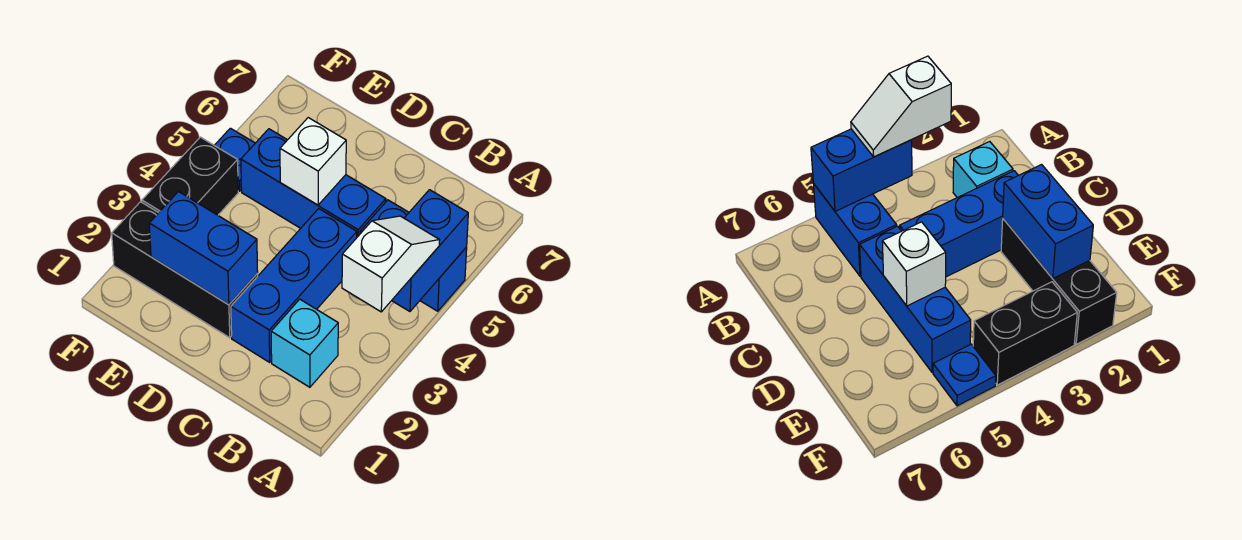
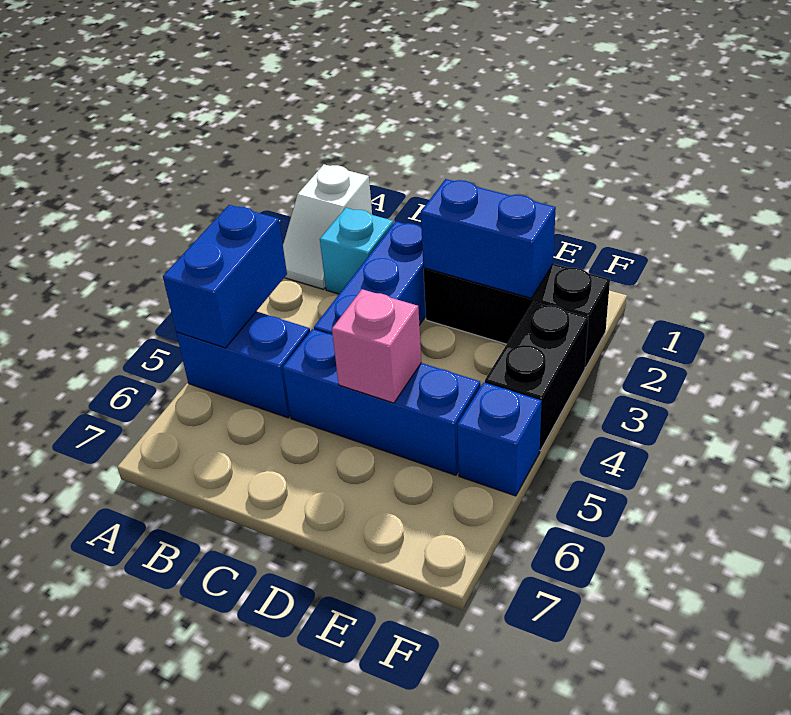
white 1x2 slope [342,216,439,312] -> white 1x2 slope moved to [283,164,372,289]
white 1x1 brick [280,118,346,205] -> pink 1x1 brick [332,289,421,403]
blue 1x1 plate [215,128,255,191] -> blue 1x1 brick [457,382,542,496]

